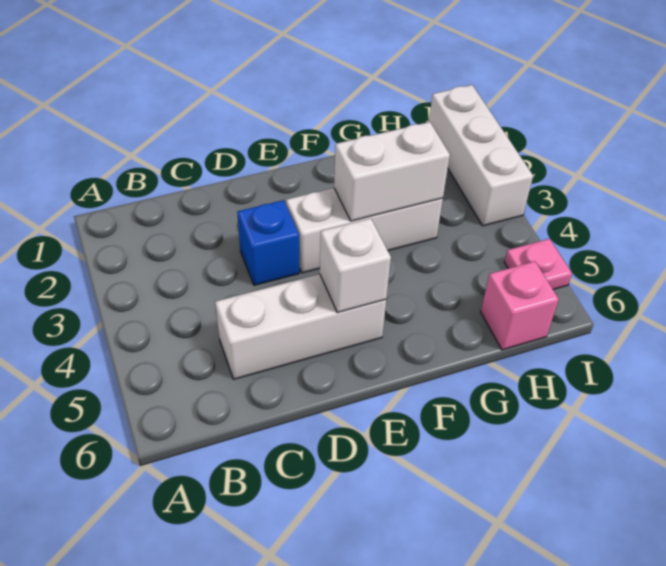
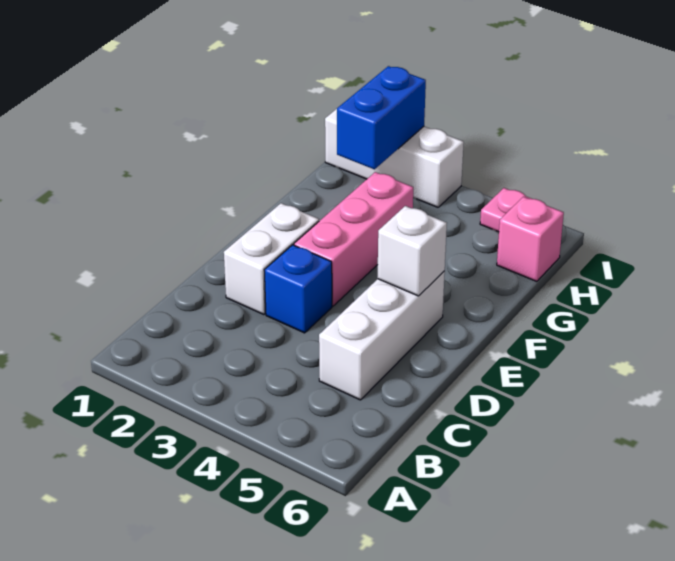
white 1x3 brick [286,188,443,273] -> pink 1x3 brick [294,172,413,306]
white 1x2 brick [334,122,450,221] -> white 1x2 brick moved to [224,203,319,315]
none -> blue 1x2 brick [337,66,426,169]

